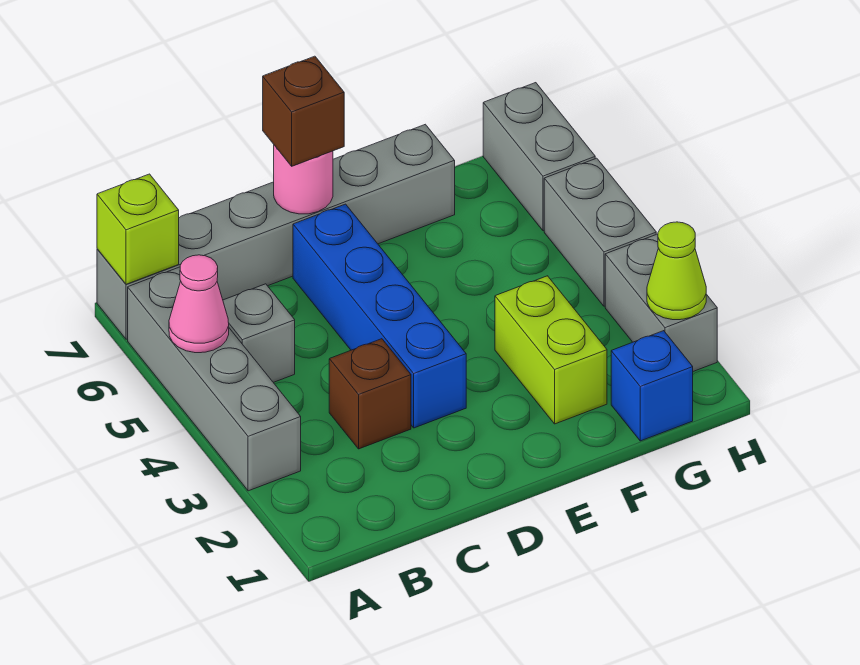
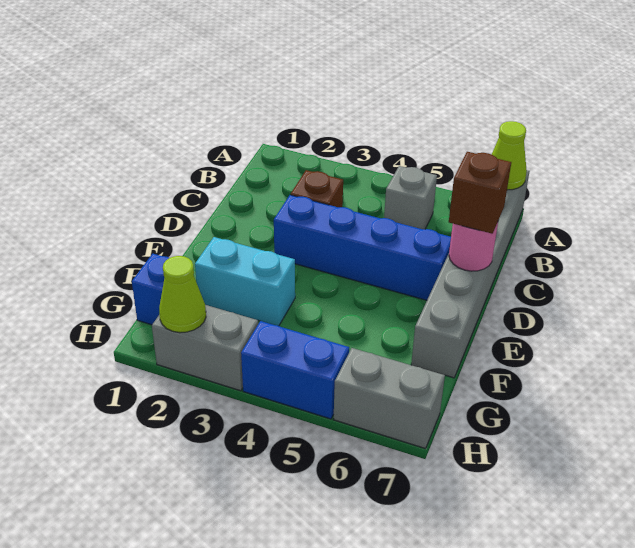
grey 1x4 brick [128,267,301,491] -> none
pink 1x1 cone [169,255,229,353] -> none
lime 1x1 brick [97,174,179,284] -> lime 1x1 cone [492,121,527,190]
lime 1x2 brick [495,276,607,424] -> cyan 1x2 brick [195,237,295,326]
grey 1x2 brick [544,158,656,306] -> blue 1x2 brick [241,321,349,419]

